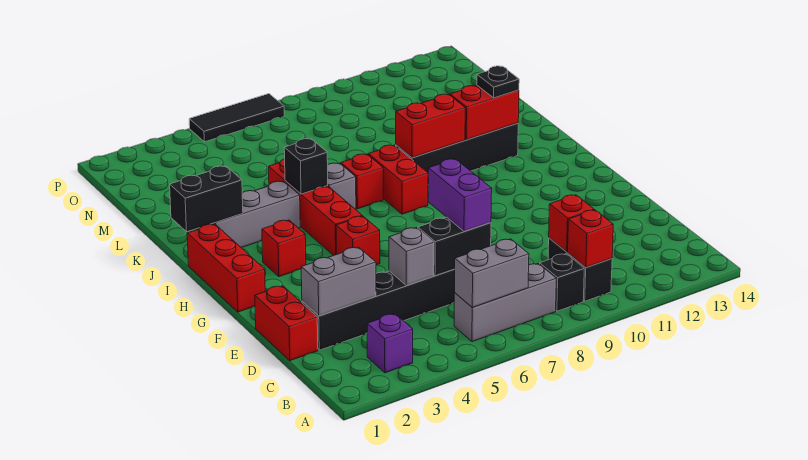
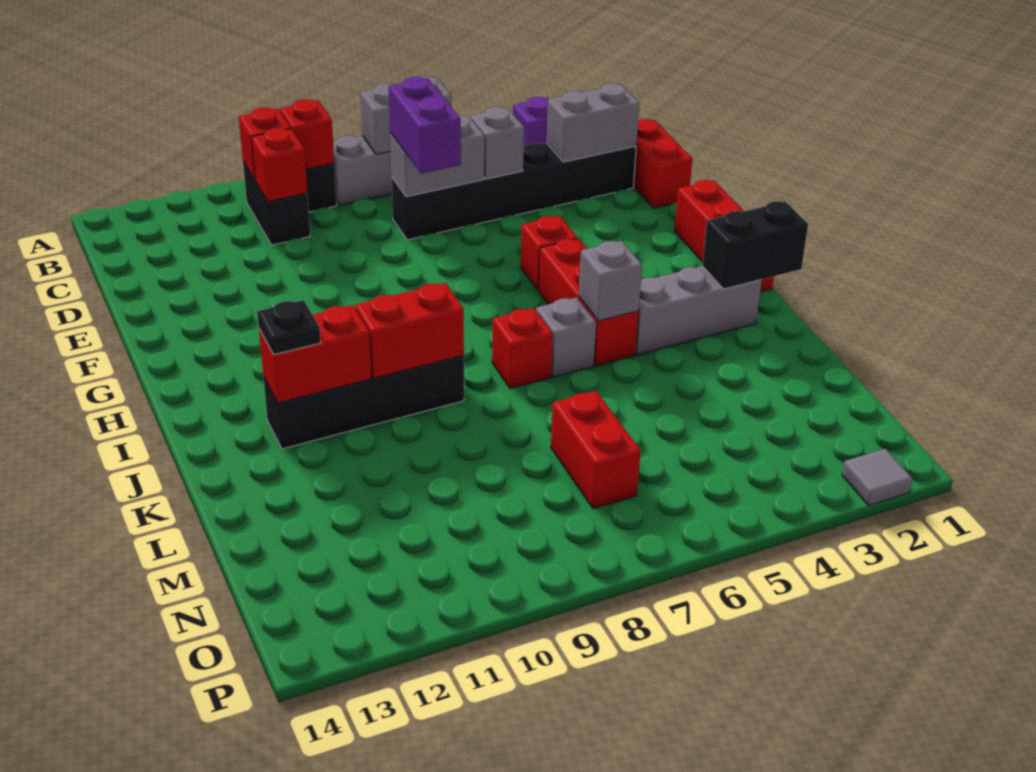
black 1x2 brick [418,217,491,276] -> grey 1x2 brick [390,115,484,197]
red 1x1 brick [262,220,306,277] -> red 1x1 brick moved to [280,99,334,169]
red 1x4 brick [269,159,362,256] -> red 1x3 brick [538,239,639,366]
red 1x2 brick [368,145,428,214] -> red 1x2 brick moved to [551,391,641,509]
black 1x1 brick [284,139,328,194] -> grey 1x1 brick [579,241,642,321]
none -> grey 1x1 tile [842,449,912,506]
black 1x3 tile [189,94,284,142] -> none

